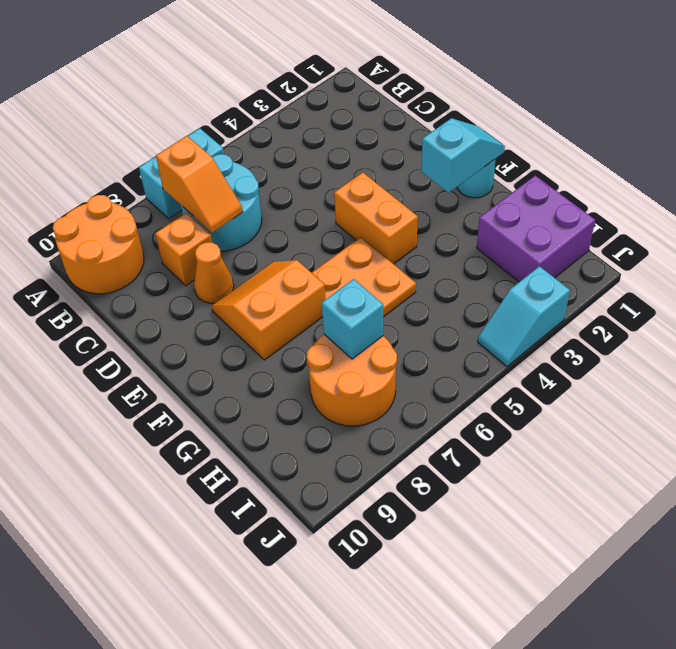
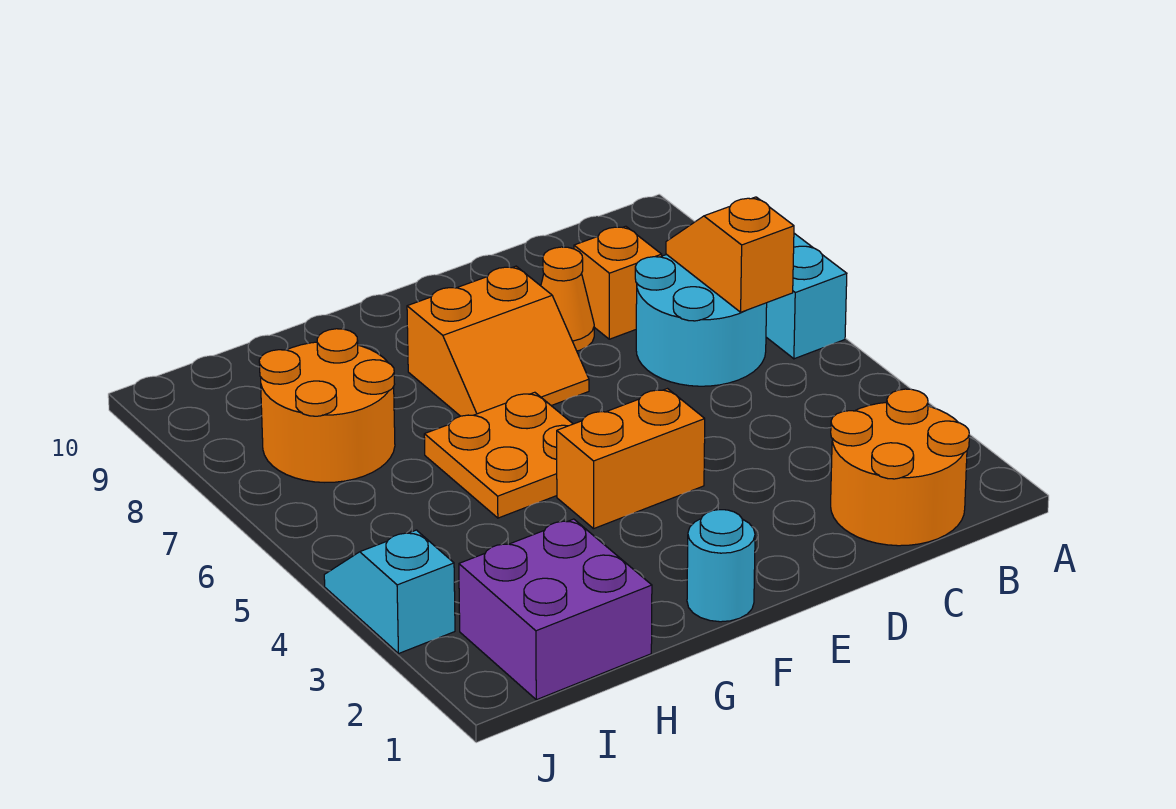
orange 2x2 round brick [53,195,144,294] -> orange 2x2 round brick moved to [831,389,969,546]
orange 1x2 slope [156,136,243,233] -> orange 1x2 slope turned to [666,197,794,312]
orange 2x2 slope [212,260,326,360] -> orange 2x2 slope turned to [407,266,589,416]
cyan 1x2 slope [421,118,505,193] -> none
cyan 1x1 brick [322,279,383,359] -> none

